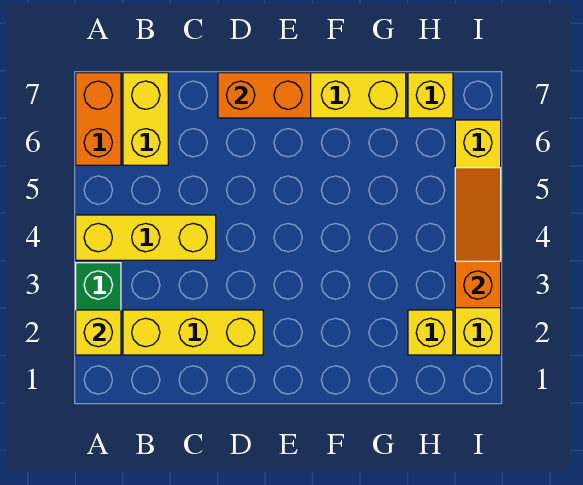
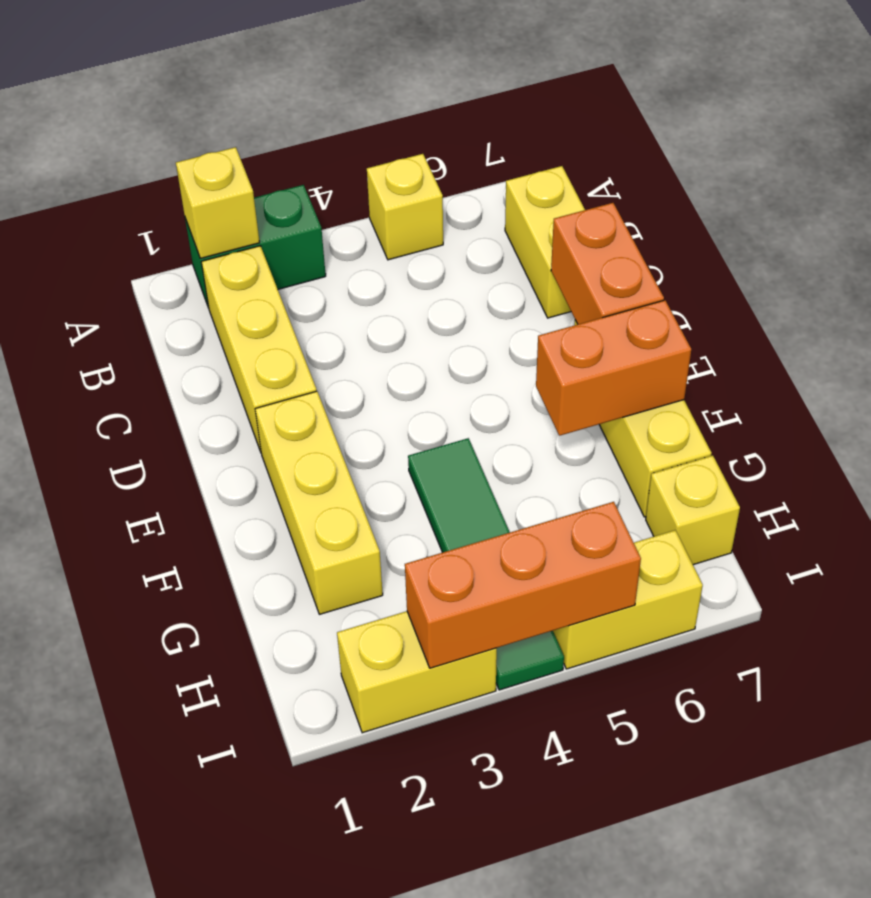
yellow 1x3 brick [76,215,216,260] -> yellow 1x3 brick moved to [255,391,383,614]
orange 1x2 brick [76,73,121,165] -> orange 1x2 brick moved to [536,300,691,436]
yellow 1x2 brick [123,73,168,165] -> yellow 1x2 brick turned to [505,166,585,318]
none -> green 1x4 tile [408,438,564,690]
yellow 1x1 brick [408,310,453,355] -> yellow 1x1 brick moved to [367,154,443,260]
orange 1x3 slope [455,168,501,308] -> orange 1x3 brick [405,502,641,668]

